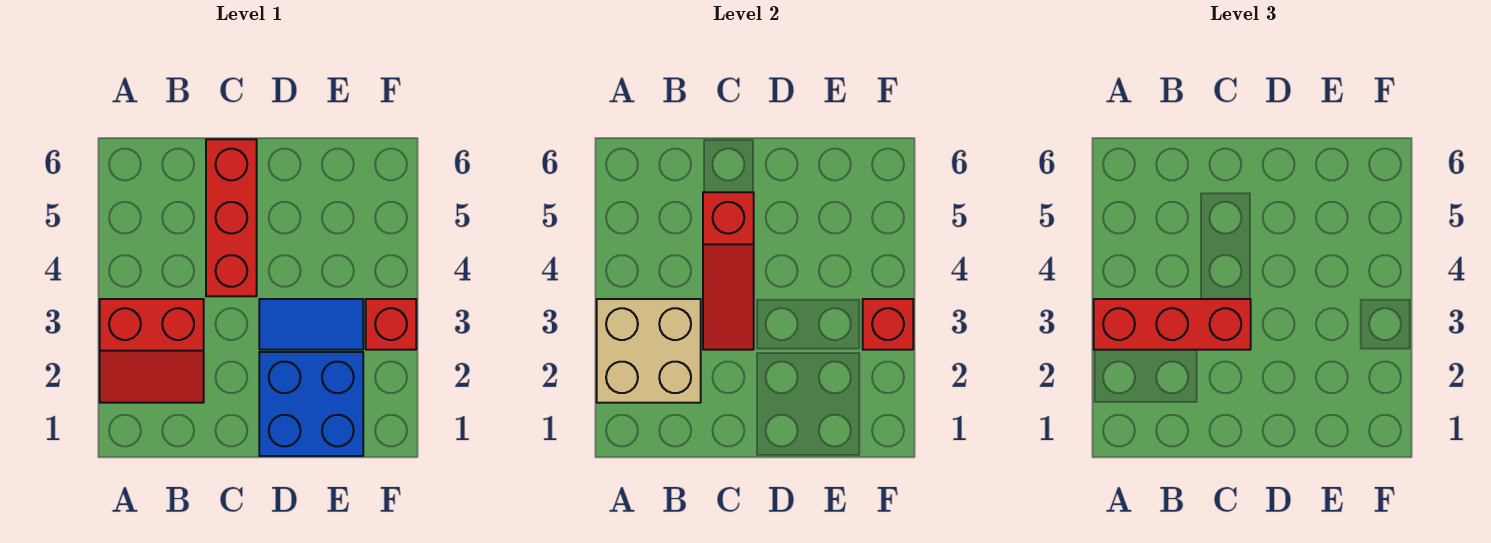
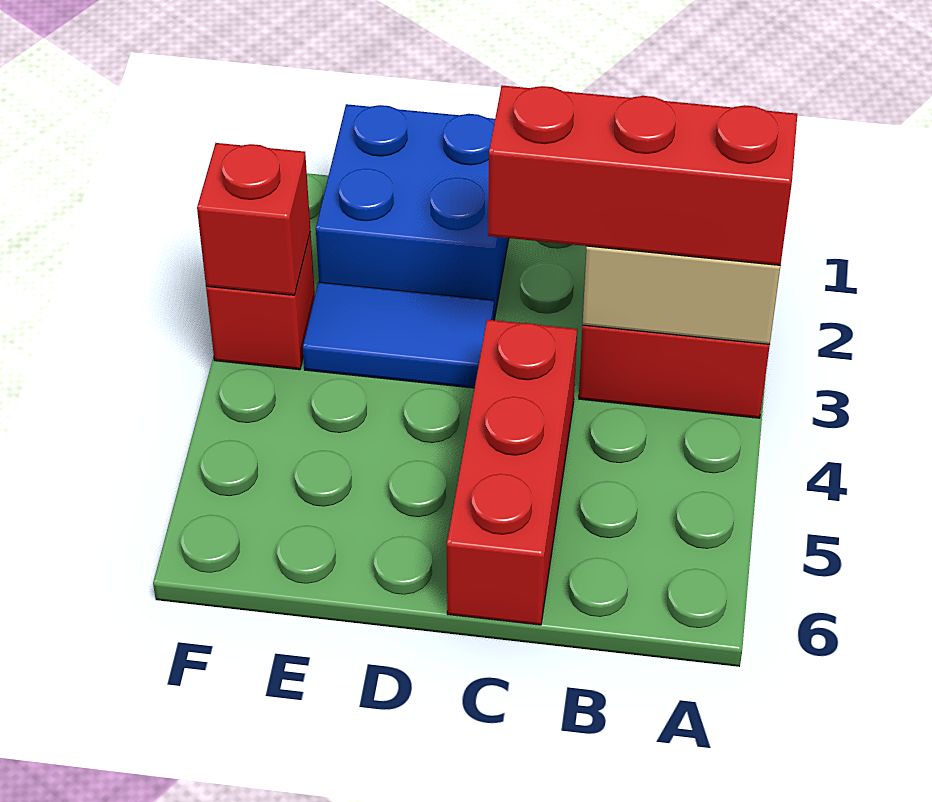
red 1x3 slope [703,192,754,350] -> none

